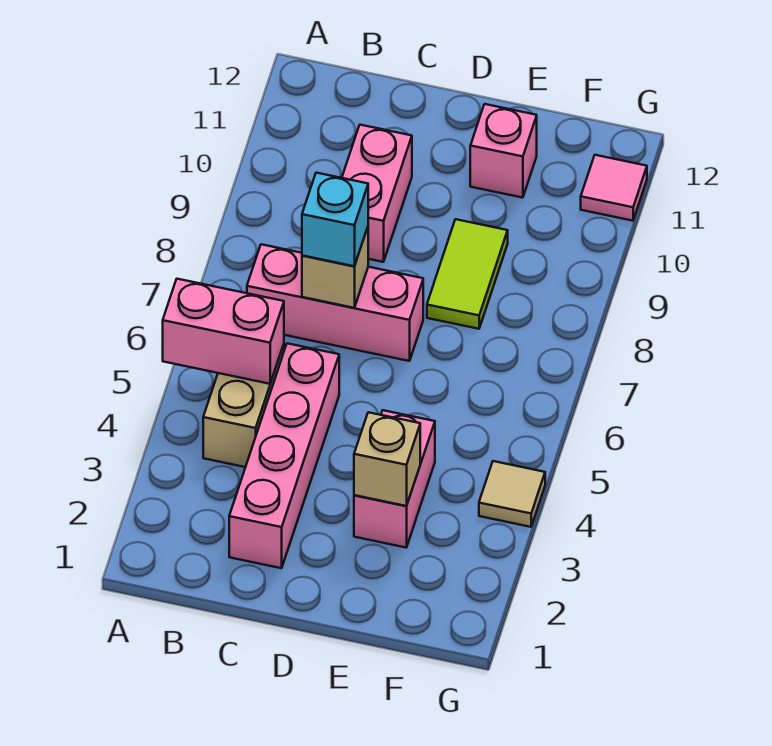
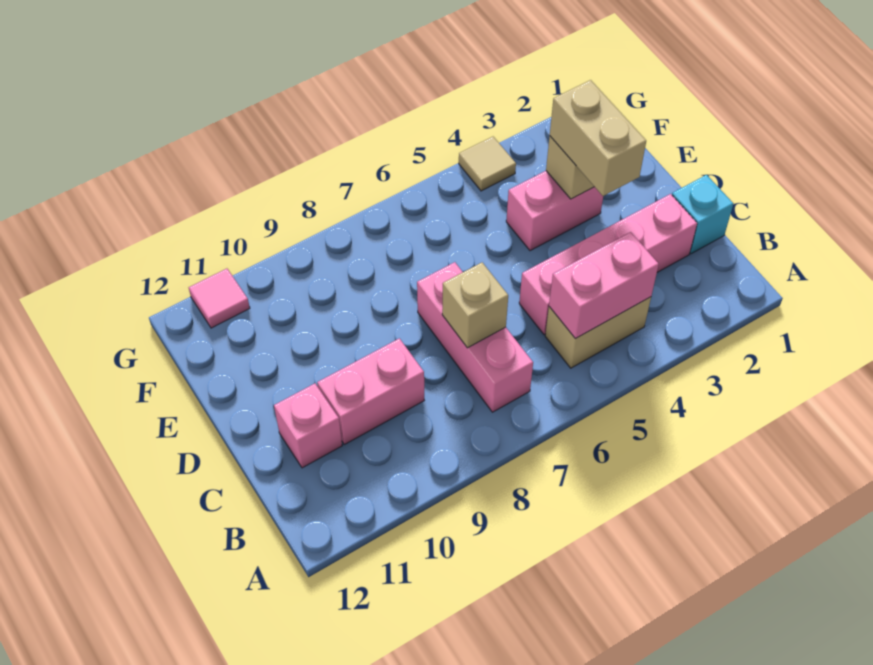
pink 1x2 brick [163,279,284,384] -> pink 1x2 brick turned to [549,232,659,338]
cyan 1x1 brick [302,173,368,266] -> cyan 1x1 brick moved to [672,175,733,254]
none -> tan 1x2 brick [550,80,646,196]
lime 1x2 tile [427,219,508,329] -> none
pink 1x1 brick [470,104,537,198] -> pink 1x1 brick moved to [274,383,342,468]

